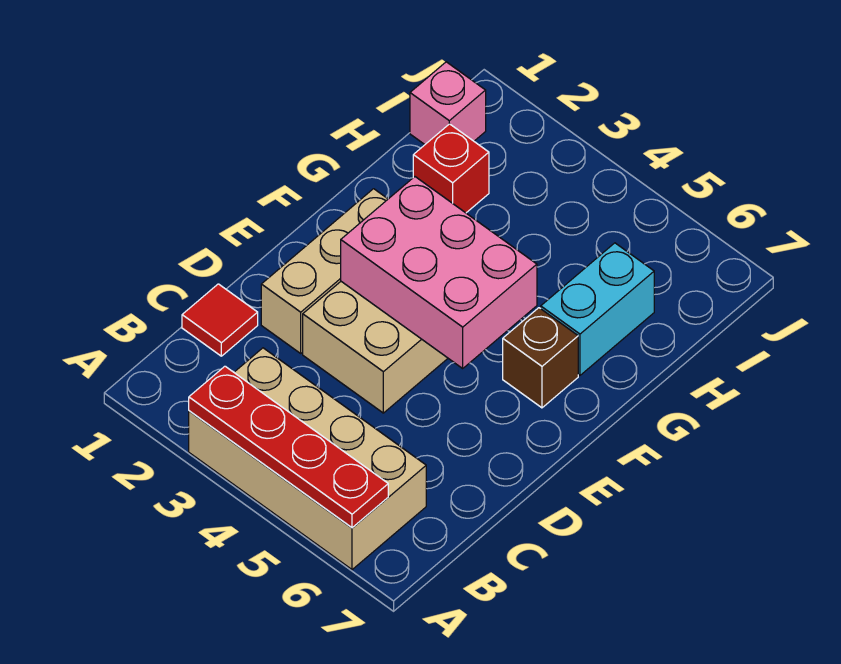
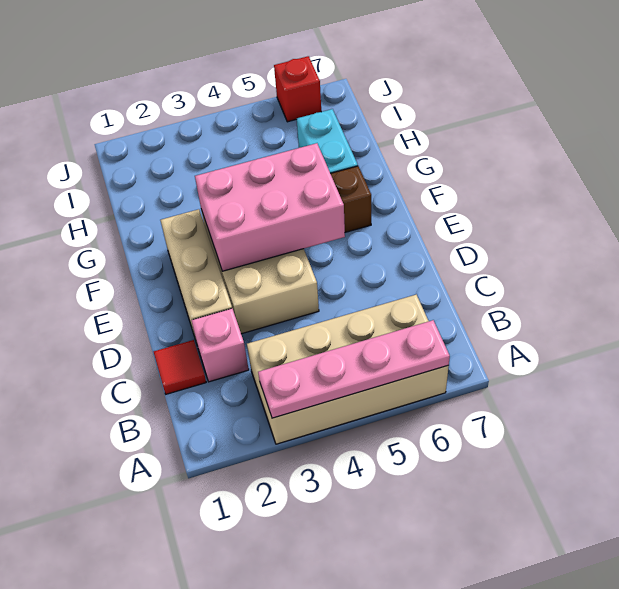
red 1x4 plate [189,366,388,528] -> pink 1x4 plate [258,320,450,418]
red 1x1 brick [413,124,489,213] -> red 1x1 brick moved to [274,56,321,122]
pink 1x1 brick [410,62,486,144] -> pink 1x1 brick moved to [191,308,249,382]

